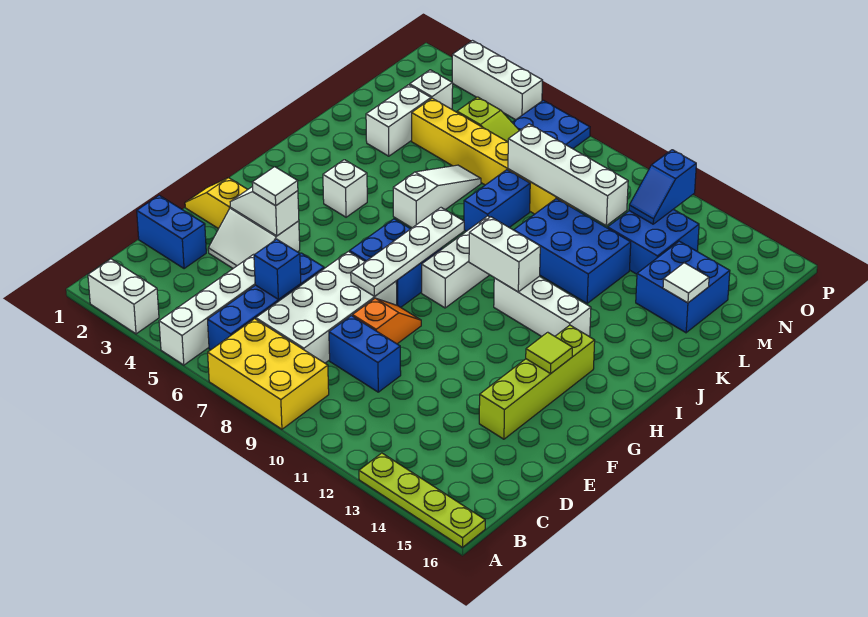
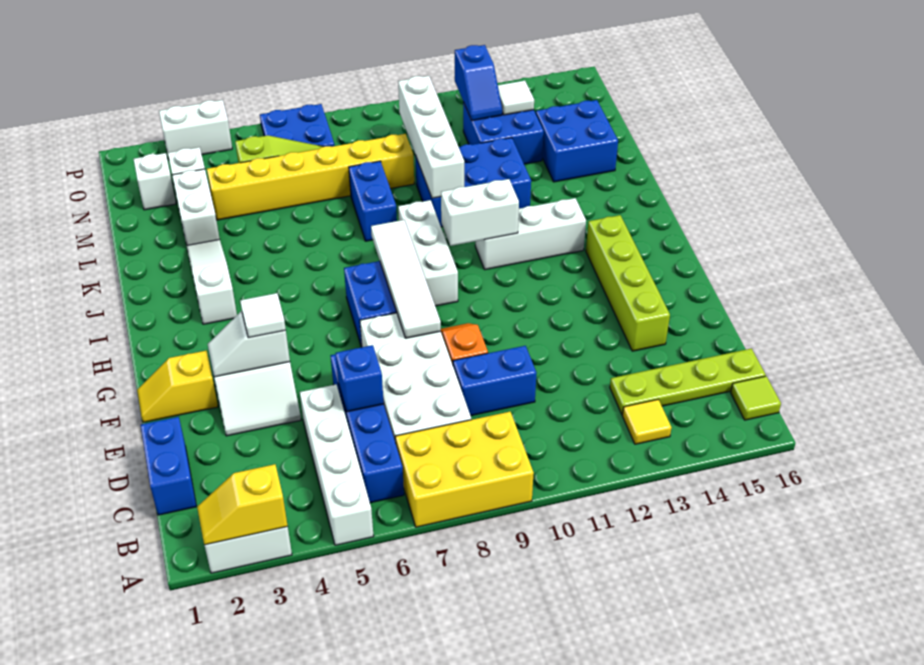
none -> yellow 1x2 slope [197,464,288,545]
lime 1x4 plate [359,453,485,547] -> lime 1x4 plate moved to [610,349,766,415]
none -> yellow 1x1 tile [623,400,672,444]
blue 1x2 brick [137,195,206,269] -> blue 1x2 brick turned to [141,417,197,515]
white 1x4 plate [351,208,464,296] -> white 1x4 tile [371,220,441,338]
lime 1x1 tile [526,332,572,374] -> lime 1x1 tile moved to [731,376,781,420]
white 1x1 brick [323,160,367,217] -> white 1x1 brick moved to [134,153,176,210]
white 1x3 slope [393,165,481,228] -> white 1x3 slope moved to [187,239,237,324]
white 1x1 tile [663,263,709,303] -> white 1x1 tile moved to [498,81,534,115]
white 1x4 brick [508,124,628,226] -> white 1x4 brick turned to [398,76,464,198]
white 1x3 brick [452,41,542,120] -> white 1x2 brick [159,100,232,155]

